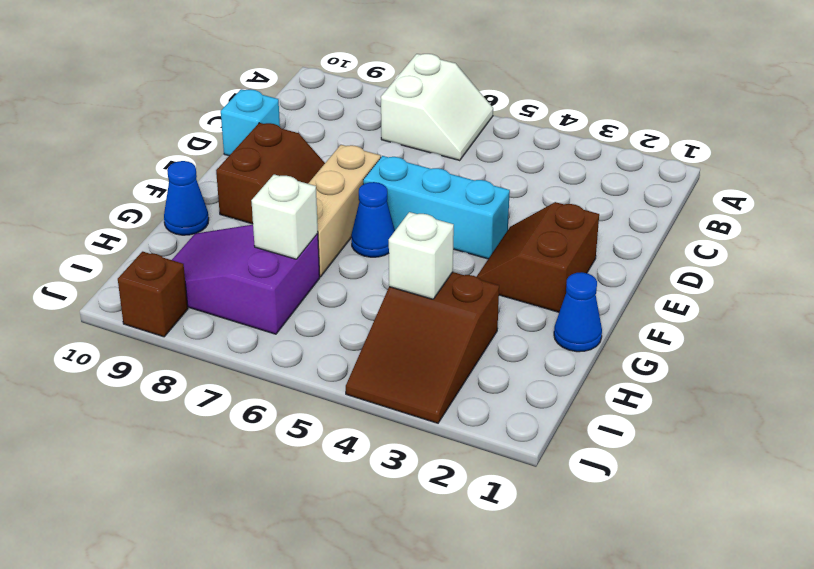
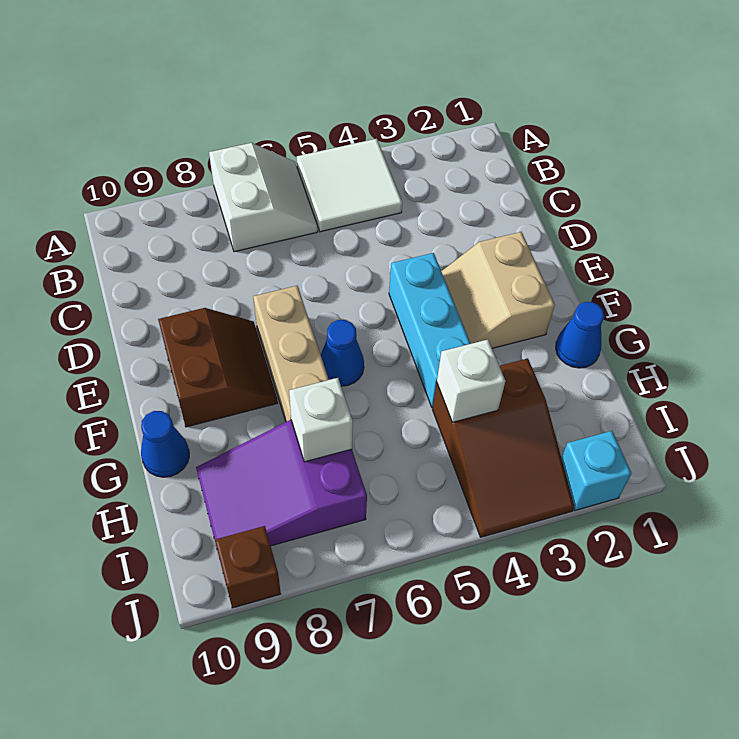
none -> white 2x2 tile [297,139,402,232]
cyan 1x1 brick [221,89,280,156] -> cyan 1x1 brick moved to [561,431,631,510]
brown 2x2 slope [477,202,599,312] -> tan 2x2 slope [441,232,555,348]
cyan 1x3 brick [363,156,510,259] -> cyan 1x3 brick turned to [389,253,471,408]

